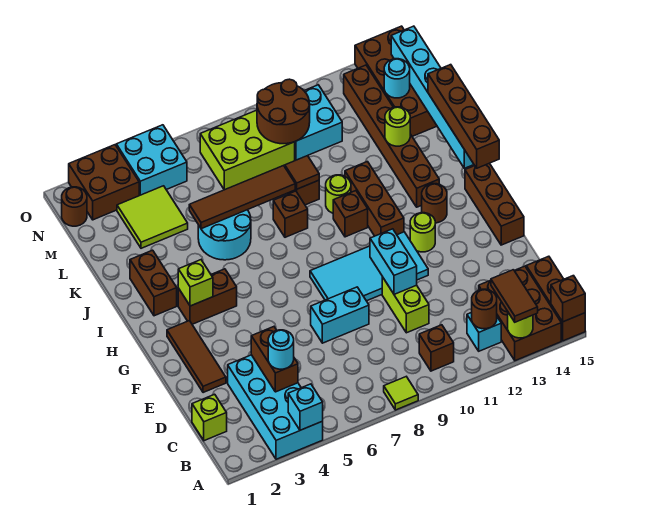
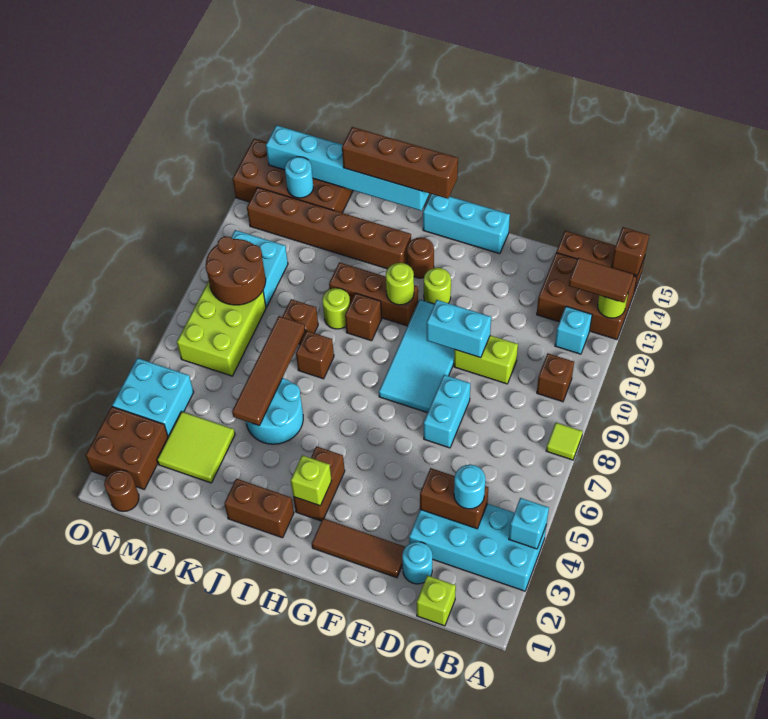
brown 1x1 round brick [472,289,497,329] -> none
none -> cyan 1x1 round brick [402,542,432,584]
brown 1x3 brick [465,163,524,245] -> cyan 1x3 brick [423,194,510,254]
brown 1x1 tile [285,156,319,189] -> none
lime 1x1 round brick [385,107,410,146] -> lime 1x1 round brick moved to [386,263,414,305]

